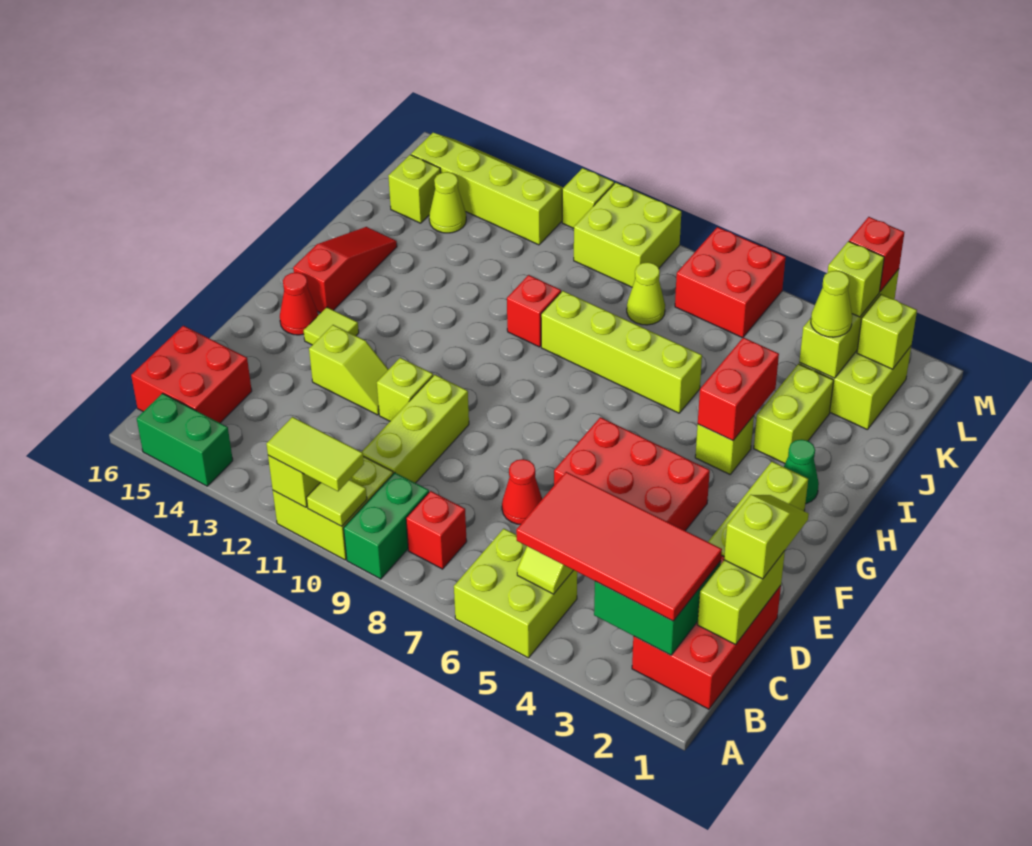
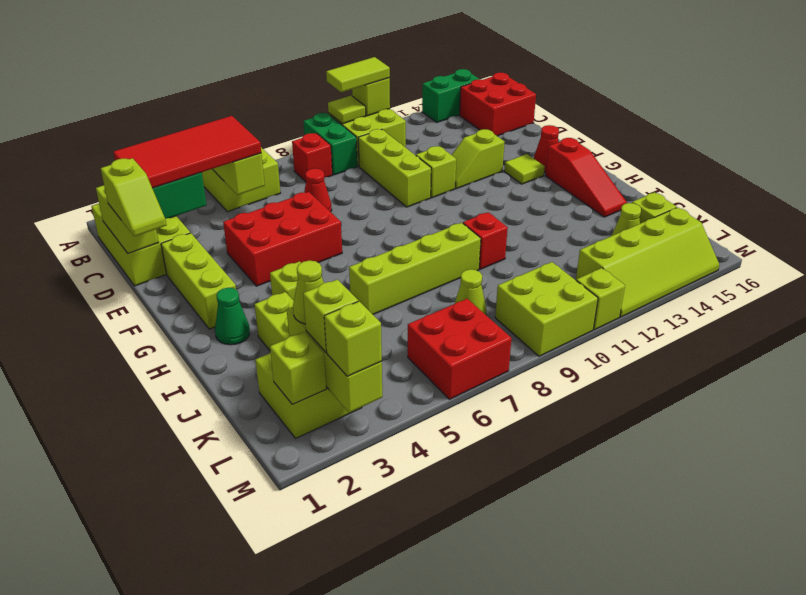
red 2x3 brick [632,555,781,709] -> lime 2x3 brick [92,204,190,286]
red 1x2 brick [698,337,779,441] -> none
red 1x1 brick [849,217,904,291] -> lime 1x1 brick [324,301,382,376]

